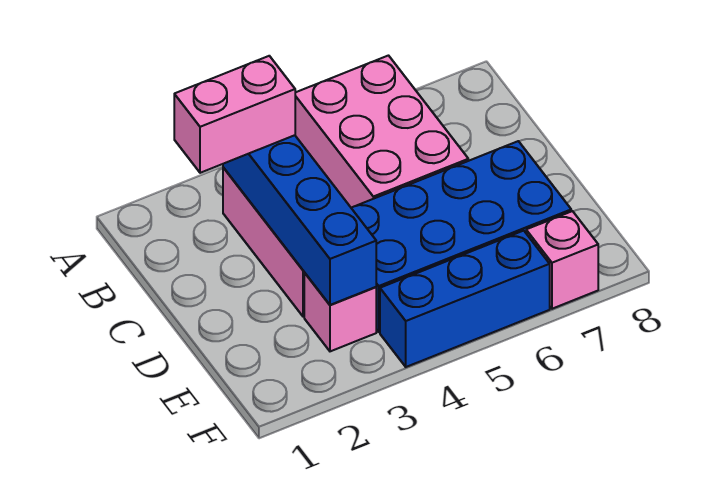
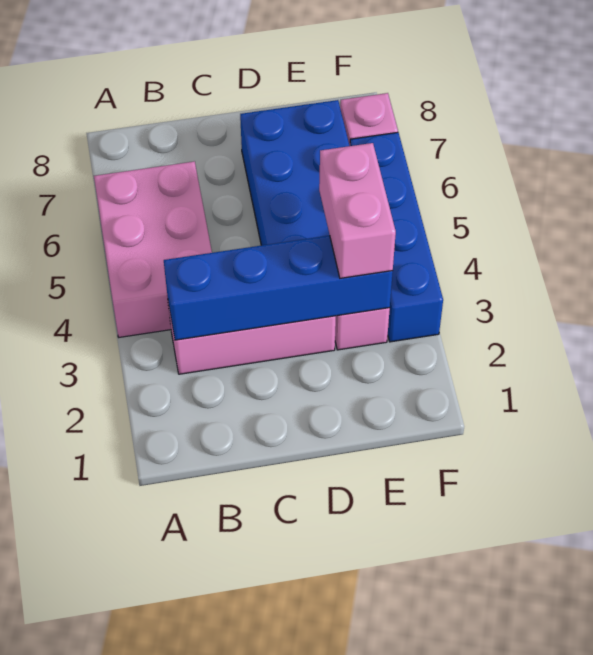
pink 2x3 brick [295,56,468,208] -> pink 2x3 brick turned to [94,161,212,337]
pink 1x2 brick [174,56,295,173] -> pink 1x2 brick moved to [319,143,396,278]
blue 1x3 brick [380,231,550,367] -> blue 1x4 brick [350,132,443,342]

